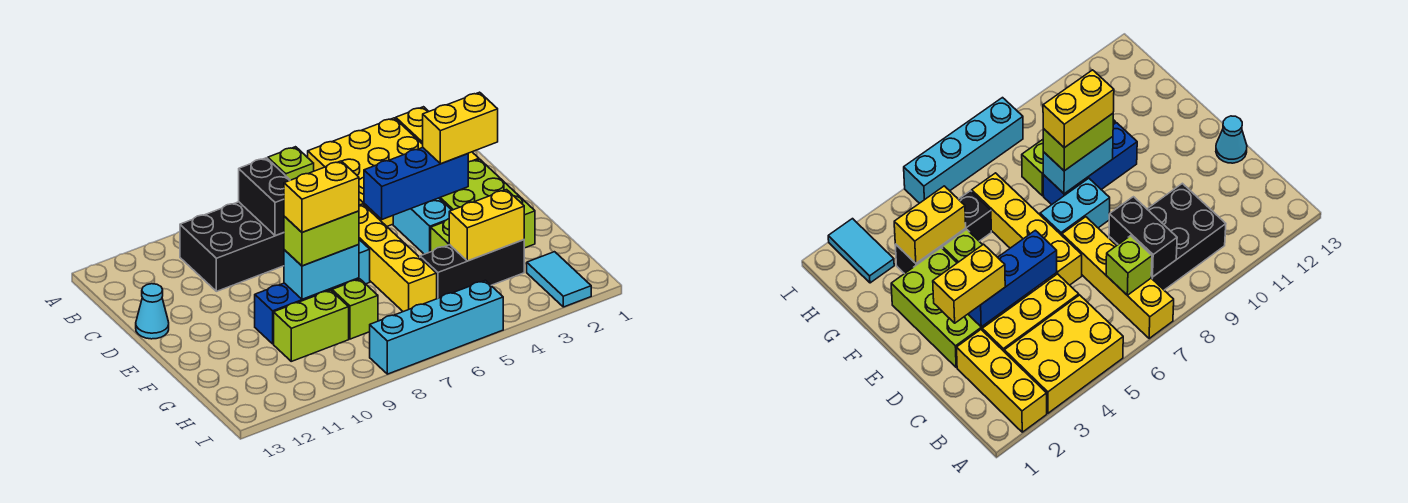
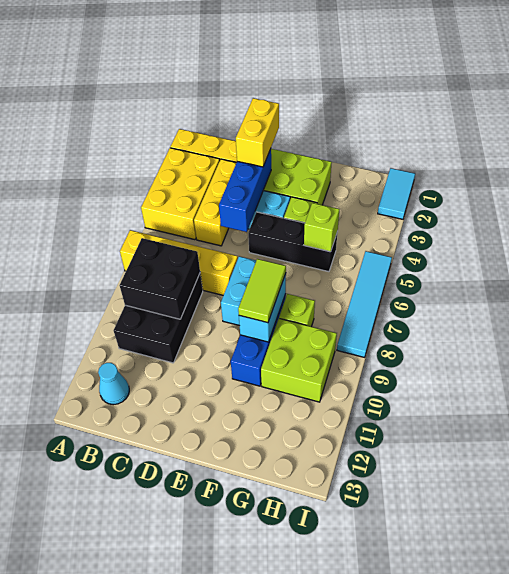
lime 1x1 brick [268,147,314,180] -> lime 1x1 brick moved to [304,203,339,252]
black 1x2 brick [239,158,290,236] -> black 2x2 brick [120,238,200,319]
yellow 1x4 brick [359,204,437,312] -> none
cyan 1x1 cone [136,284,169,339] -> cyan 1x1 cone moved to [98,363,129,405]
lime 1x2 brick [284,211,359,266] -> lime 1x2 tile [238,259,286,323]
yellow 1x2 brick [284,161,359,232] -> none
black 1x3 brick [420,240,524,299] -> black 1x3 brick turned to [248,212,338,272]
yellow 1x2 brick [449,190,524,261] -> none
lime 1x2 brick [274,290,349,361] -> lime 2x2 brick [261,319,337,402]
cyan 1x2 tile [527,252,591,307] -> cyan 1x2 tile turned to [378,168,415,219]
cyan 1x4 brick [370,280,503,374] -> cyan 1x4 tile [337,251,392,357]

